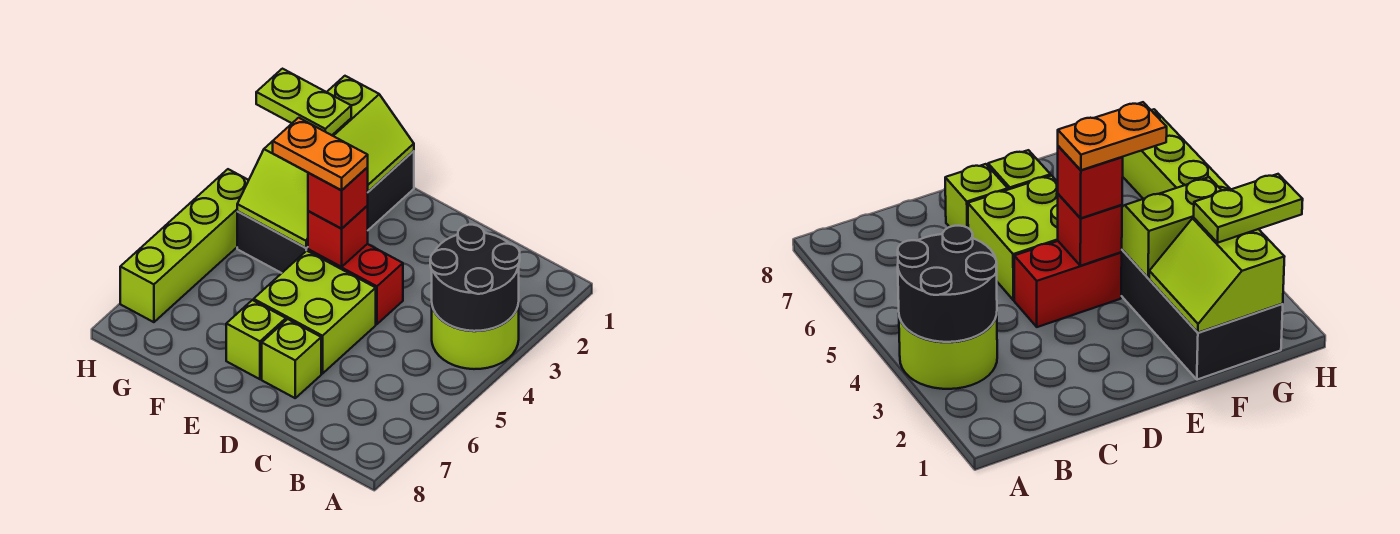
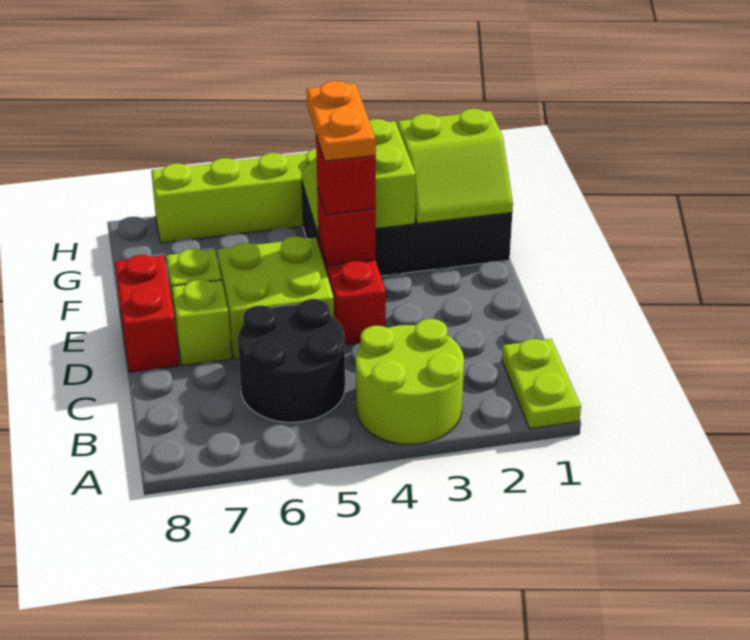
black 2x2 round brick [430,225,520,331] -> black 2x2 round brick moved to [238,299,345,422]
none -> red 1x2 brick [115,255,179,372]
lime 1x2 plate [256,69,351,135] -> lime 1x2 plate moved to [502,339,581,429]

